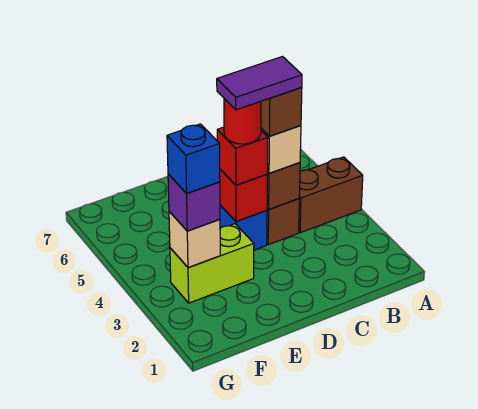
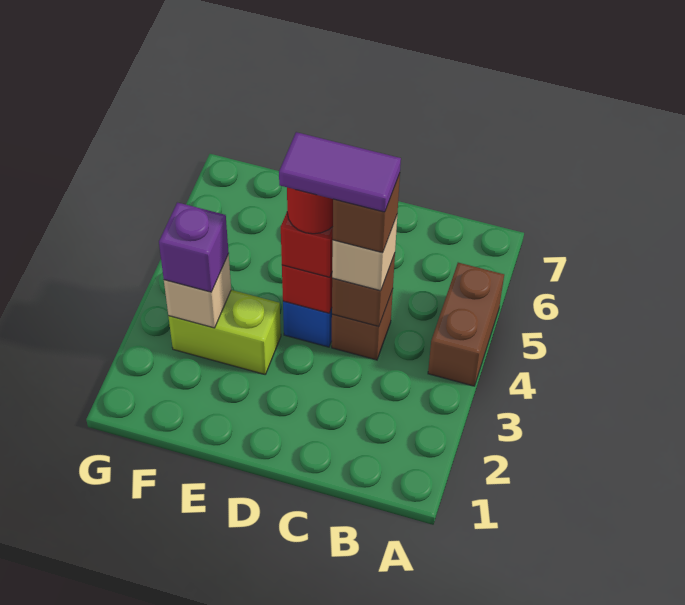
brown 1x2 brick [299,157,363,233] -> brown 1x2 brick turned to [428,263,504,386]
blue 1x1 brick [167,124,220,193] -> none

